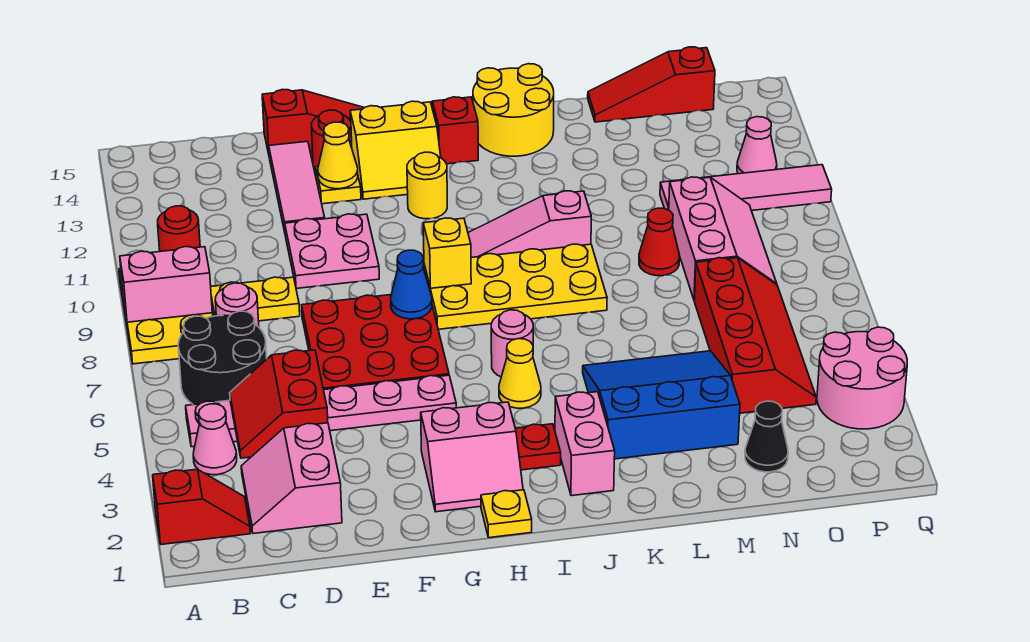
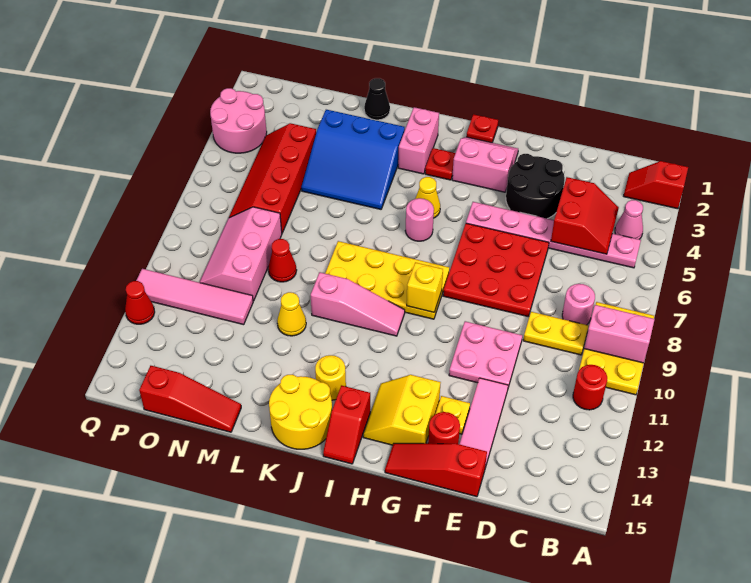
black 2x2 round brick [178,311,267,405] -> black 2x2 round brick moved to [506,154,565,219]
pink 2x2 slope [241,423,342,534] -> none
yellow 1x1 cone [318,122,358,189] -> yellow 1x1 cone moved to [277,292,306,336]
blue 1x1 cone [391,250,432,319] -> none
yellow 2x2 slope [350,101,441,199] -> yellow 2x2 slope turned to [363,375,441,445]
yellow 1x1 plate [481,490,532,538] -> red 1x1 plate [466,114,498,143]
yellow 1x1 round brick [407,152,447,219] -> yellow 1x1 round brick moved to [315,355,346,400]
black 1x1 cone [745,401,788,472] -> black 1x1 cone moved to [364,78,390,120]
pink 1x1 cone [737,117,777,174] -> none
none -> red 1x1 cone [125,281,155,324]

